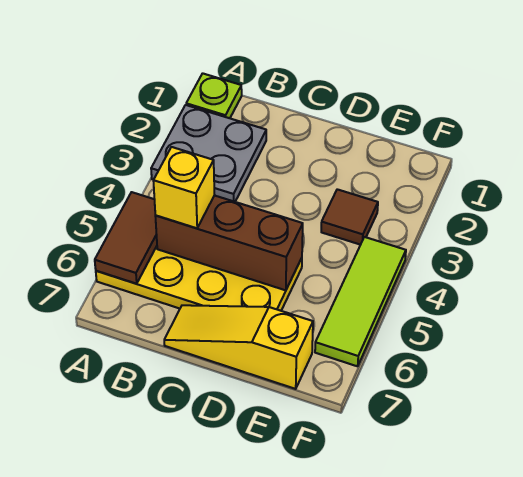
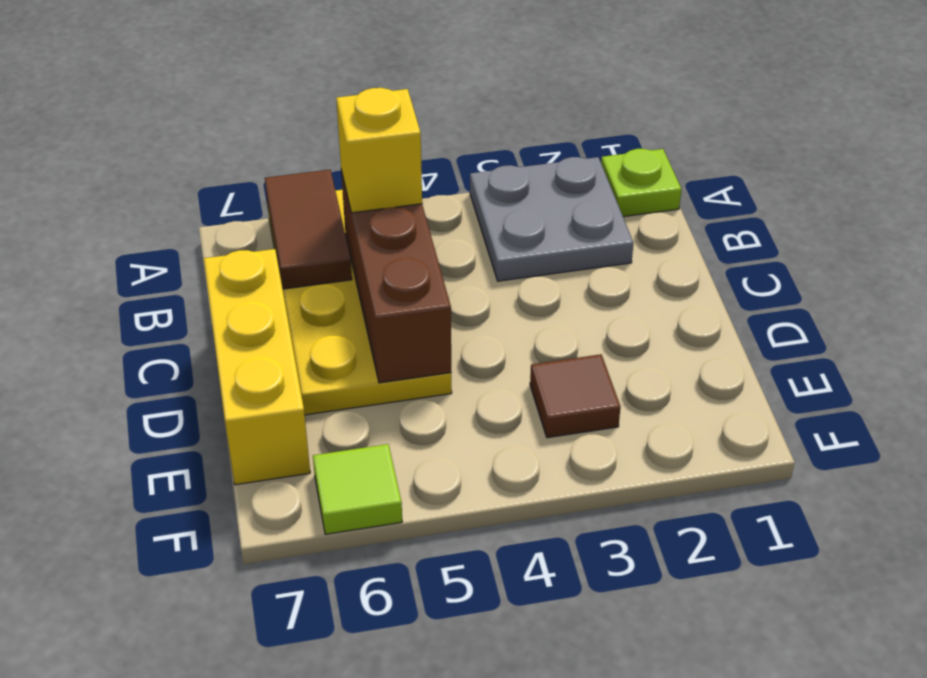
brown 1x2 tile [95,192,157,284] -> brown 1x2 tile turned to [265,170,352,289]
yellow 1x3 slope [164,305,313,389] -> yellow 1x3 brick [204,249,310,485]
lime 1x3 tile [315,237,406,366] -> lime 1x1 tile [313,444,402,534]

